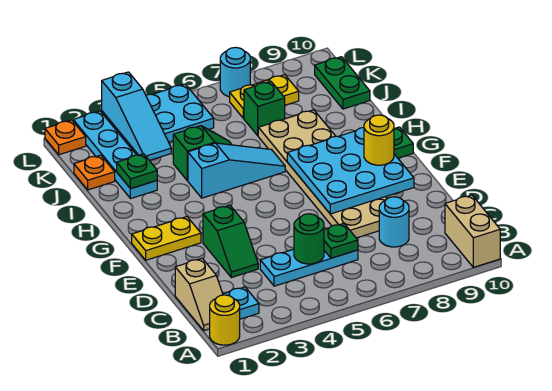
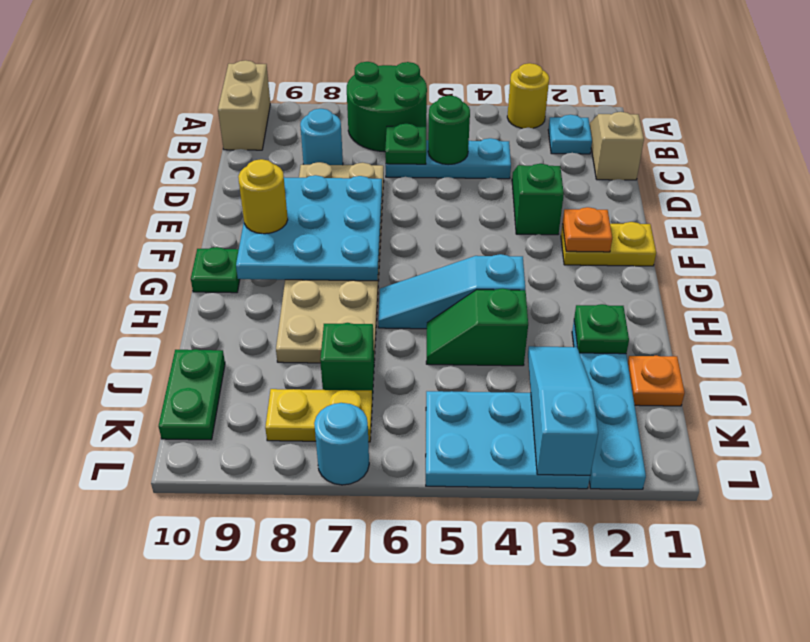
yellow 1x1 round brick [210,295,240,345] -> yellow 1x1 round brick moved to [507,63,549,128]
none -> green 2x2 round brick [347,62,427,152]
orange 1x1 plate [45,120,86,155] -> orange 1x1 plate moved to [563,207,612,252]

